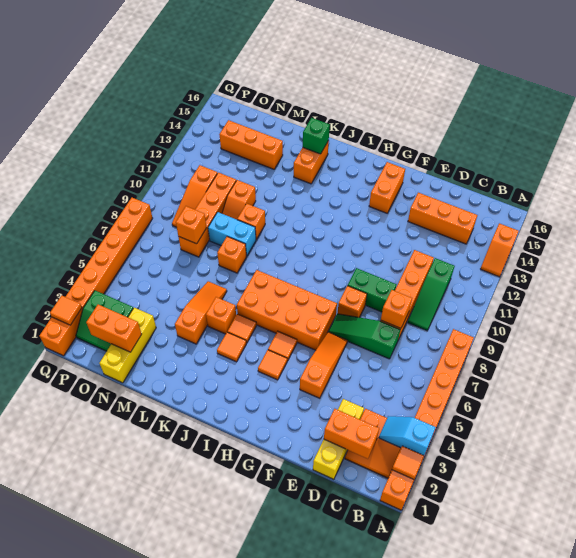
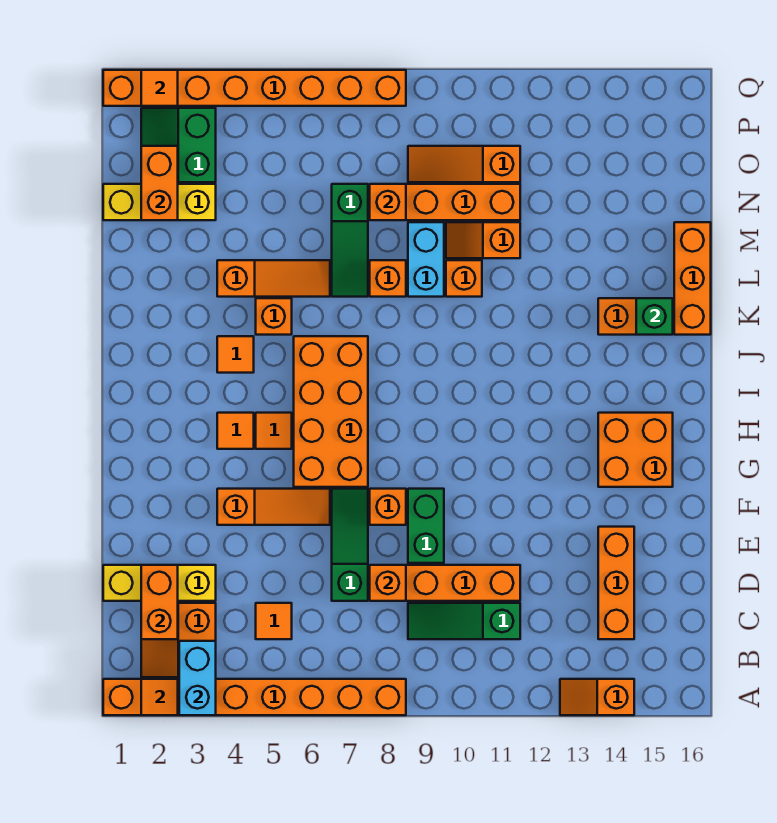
cyan 1x2 slope [379,416,436,455] -> cyan 1x2 brick [179,641,216,715]
orange 1x2 brick [369,162,405,213] -> orange 2x2 brick [598,413,673,487]
orange 1x1 tile [227,314,256,343] -> orange 1x1 tile moved to [256,603,292,639]
none -> green 1x3 slope [332,184,368,297]
orange 1x3 brick [219,120,283,169] -> orange 1x3 brick moved to [674,222,711,335]

